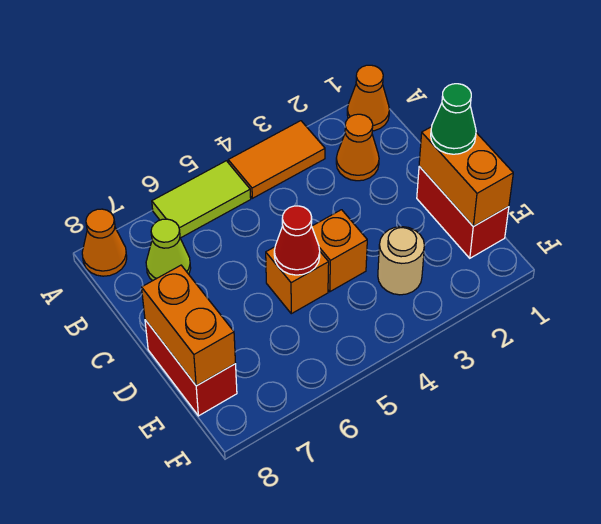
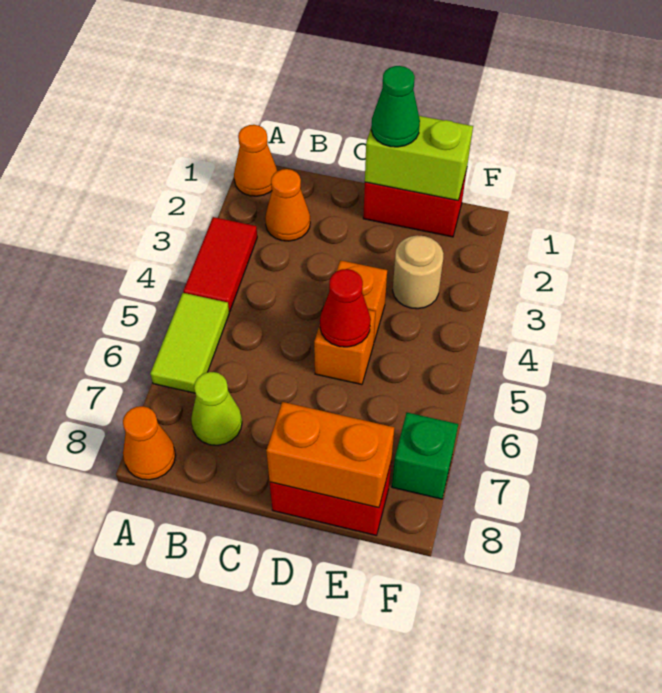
orange 1x2 tile [228,121,325,198] -> red 1x2 tile [183,217,257,311]
orange 1x2 brick [419,127,513,226] -> lime 1x2 brick [365,116,473,200]
none -> green 1x1 brick [392,413,458,499]

